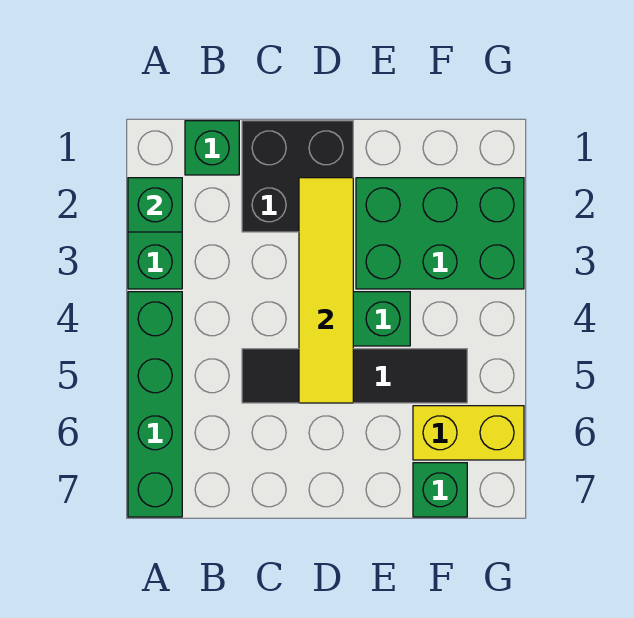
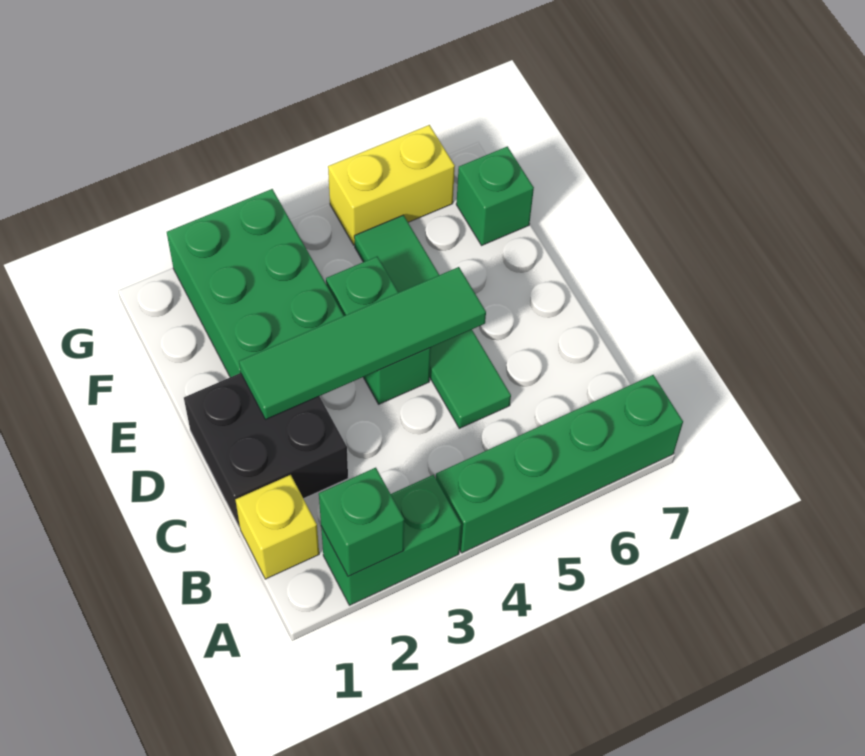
green 1x1 brick [185,121,239,175] -> yellow 1x1 brick [235,475,319,579]
black 1x4 tile [242,349,467,403] -> green 1x4 tile [354,215,511,428]
yellow 1x4 tile [299,178,353,403] -> green 1x4 tile [239,267,486,419]
yellow 1x2 brick [413,406,524,460] -> yellow 1x2 brick turned to [328,125,455,245]

